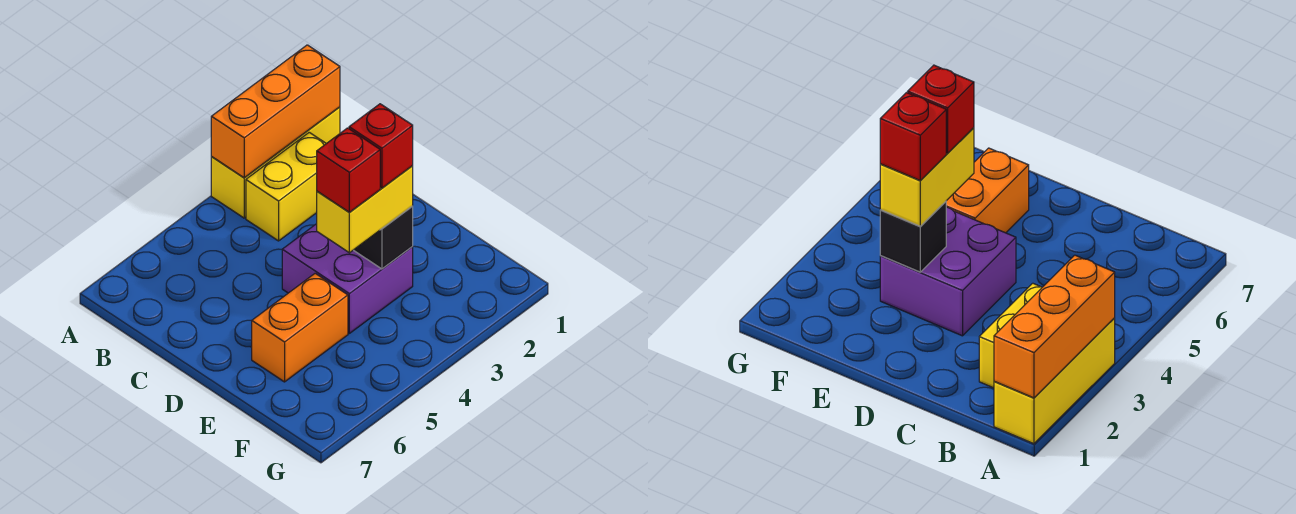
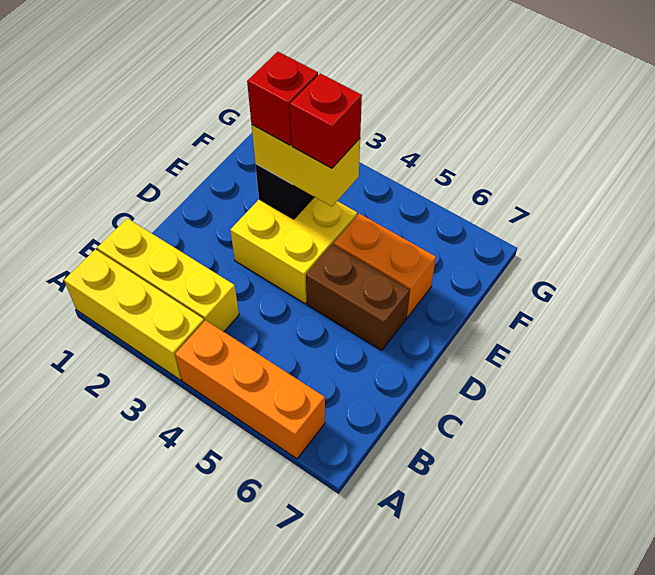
orange 1x3 brick [211,45,340,178] -> orange 1x3 brick moved to [175,320,325,459]
yellow 1x2 brick [246,132,326,241] -> yellow 1x3 brick [97,218,239,332]
purple 2x2 brick [282,224,413,333] -> yellow 2x2 brick [230,197,357,304]
none -> brown 1x2 brick [306,245,410,350]

